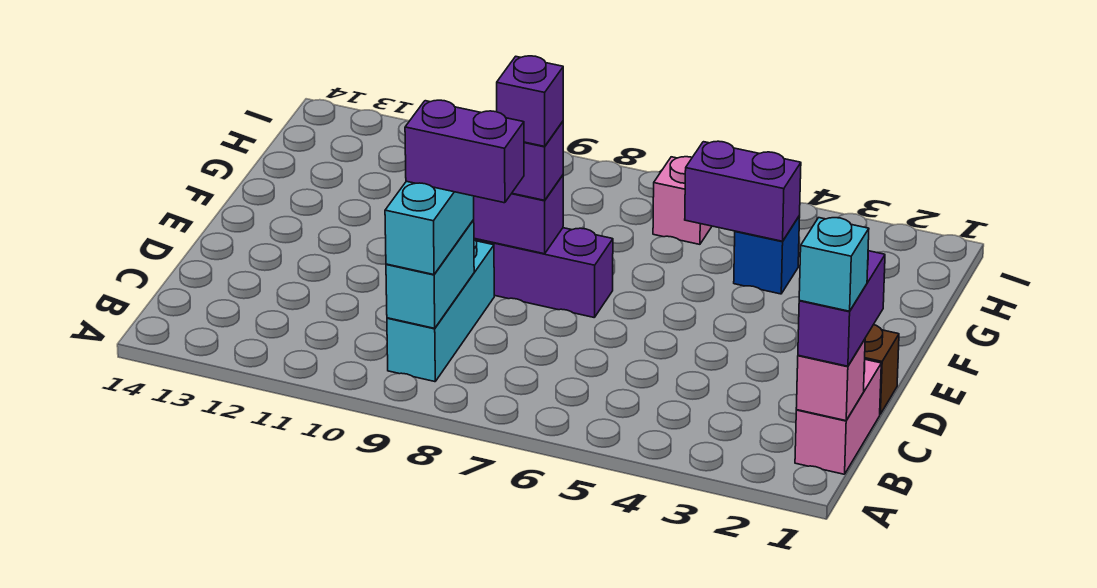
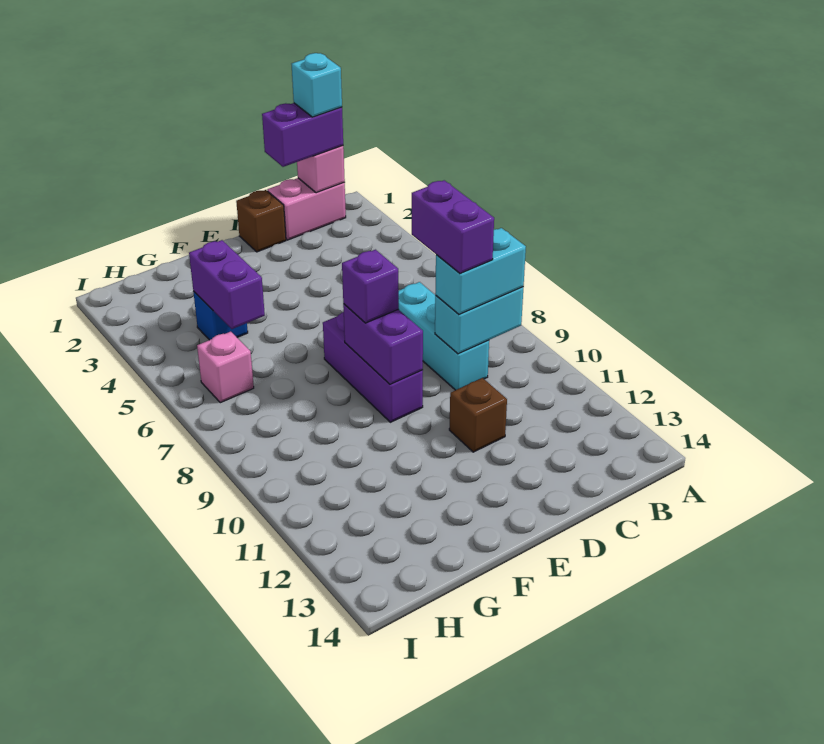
cyan 1x3 brick [387,239,494,382] -> cyan 1x3 brick turned to [399,282,489,390]
none -> brown 1x1 brick [449,378,507,452]
purple 1x1 brick [497,56,563,146] -> none

